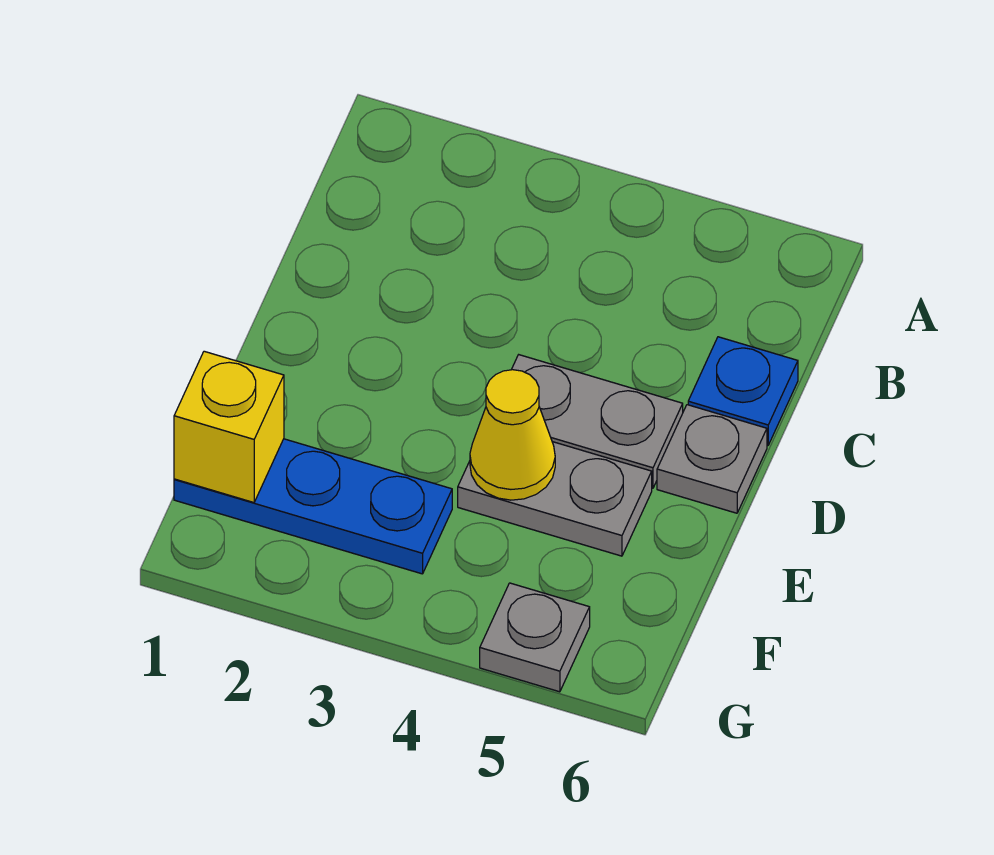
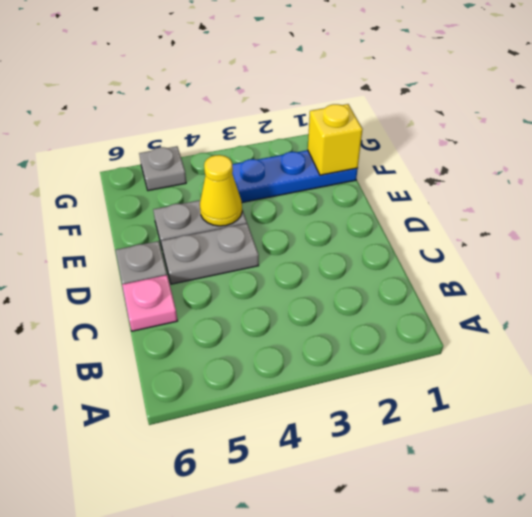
blue 1x1 plate [688,337,798,445] -> pink 1x1 plate [122,275,178,331]

